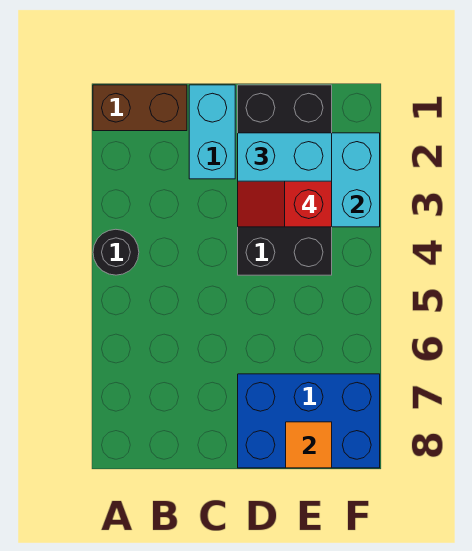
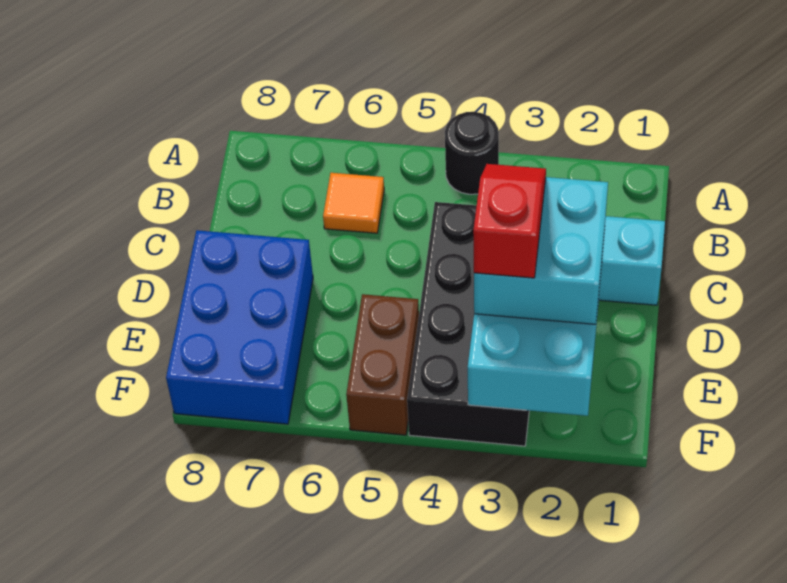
brown 1x2 brick [93,85,187,131] -> brown 1x2 brick moved to [346,294,419,435]
black 2x4 brick [238,85,332,275] -> black 2x4 brick turned to [407,202,529,446]
orange 1x1 tile [286,422,332,468] -> orange 1x1 tile moved to [323,173,384,233]

